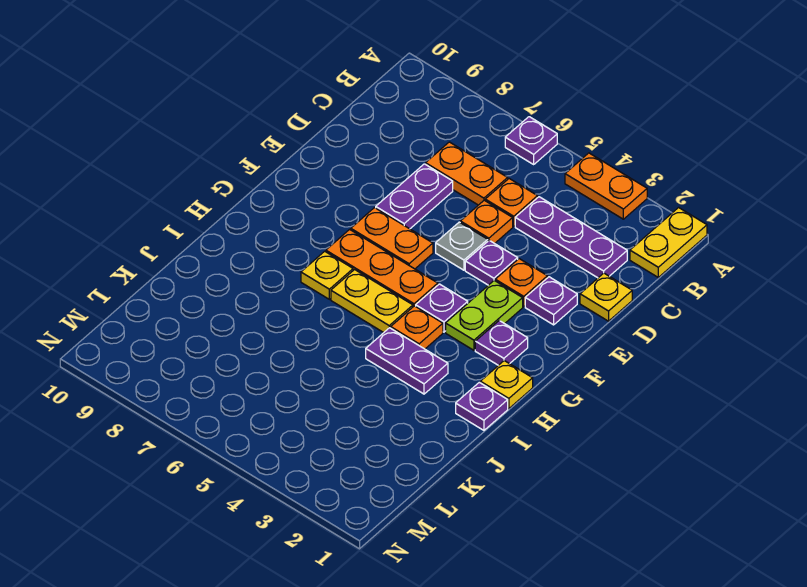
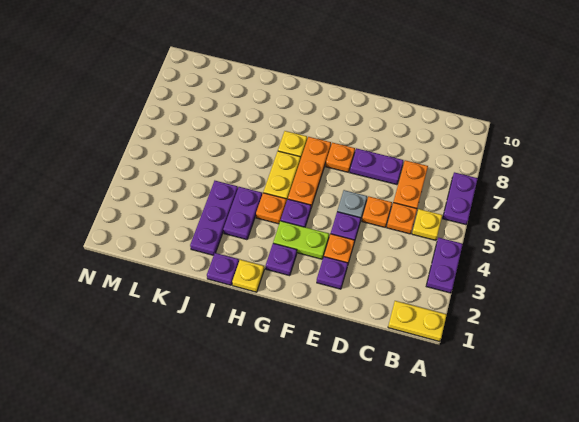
orange 1x2 plate [565,153,647,219] -> purple 1x2 plate [426,238,463,293]
purple 1x1 plate [505,117,557,164] -> purple 1x2 plate [443,172,478,225]
purple 1x3 plate [515,197,627,278] -> purple 1x3 plate moved to [190,181,238,255]
yellow 1x1 plate [580,273,632,321] -> yellow 1x1 plate moved to [412,209,442,240]
orange 1x2 plate [351,208,433,269] -> orange 1x1 plate [326,143,355,172]

